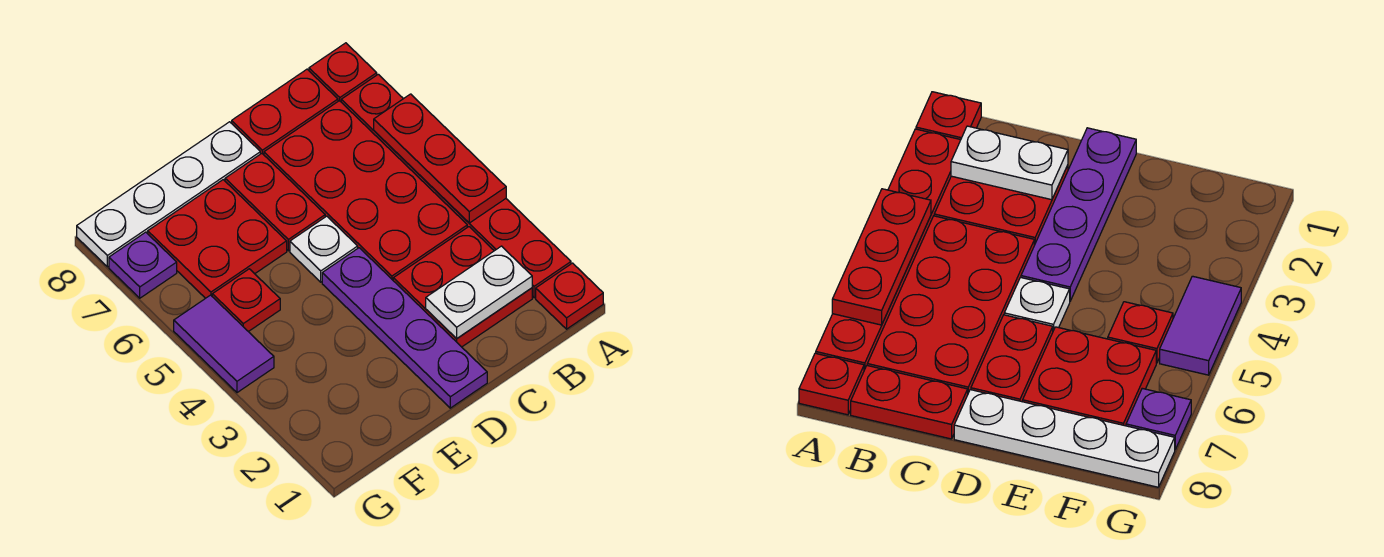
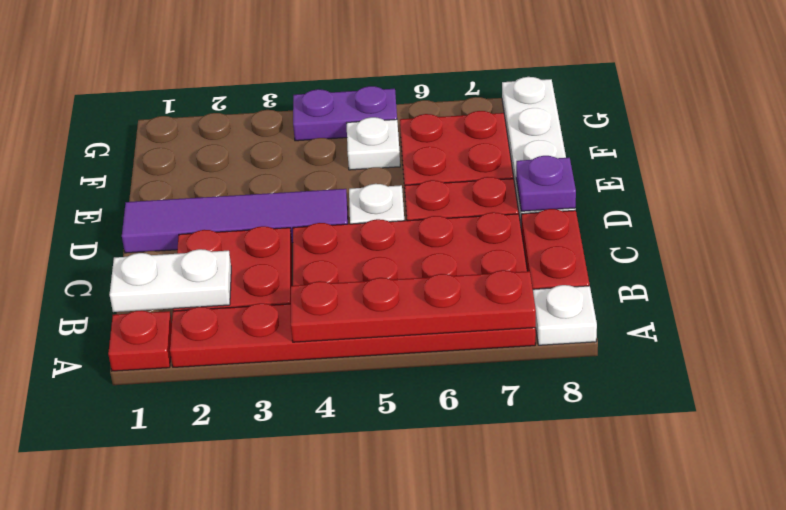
red 1x3 plate [374,94,506,223] -> red 1x4 plate [291,270,536,342]
red 1x1 plate [309,43,377,102] -> white 1x1 plate [533,285,597,345]
white 1x2 plate [426,246,532,339] -> white 1x2 plate turned to [110,249,231,312]
purple 1x4 plate [322,248,487,408] -> purple 1x4 tile [122,189,348,253]
red 1x1 plate [212,269,280,332] -> white 1x1 plate [347,117,400,170]
purple 1x2 tile [174,295,274,393] -> purple 1x2 plate [293,86,397,141]
purple 1x1 plate [109,232,177,298] -> purple 1x1 plate moved to [516,156,576,211]

